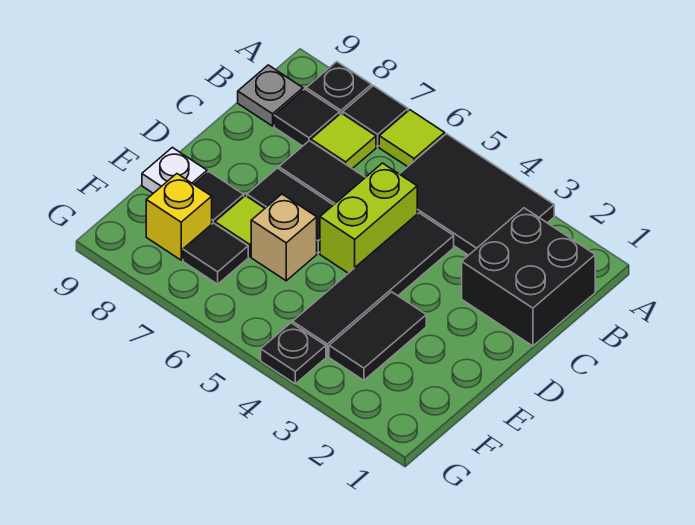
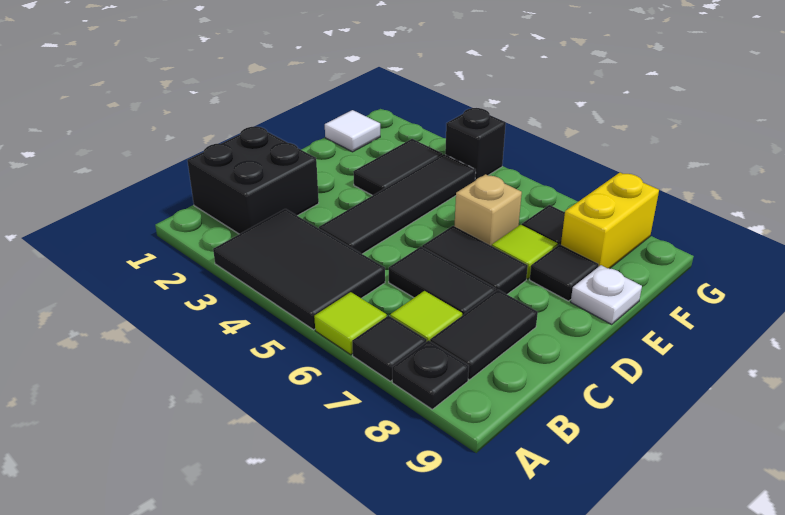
black 1x1 tile [274,89,340,146] -> black 1x2 tile [430,290,538,380]
grey 1x1 plate [238,65,303,126] -> none
lime 1x2 brick [320,163,417,273] -> none
none -> white 1x1 tile [325,110,380,152]
yellow 1x1 brick [146,174,212,260] -> yellow 1x2 brick [561,173,659,269]
black 1x1 plate [261,323,326,384] -> black 1x1 brick [445,108,506,181]

